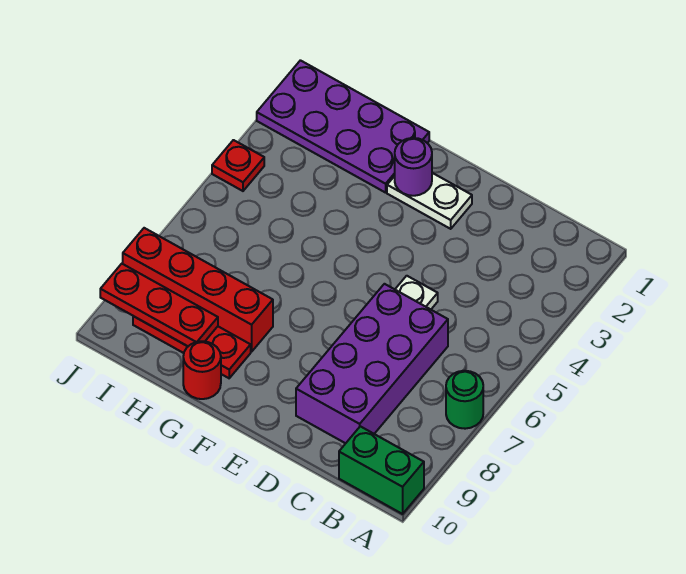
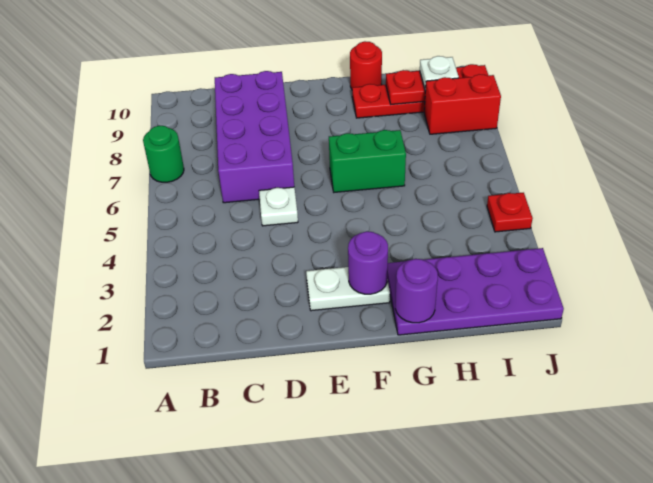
green 1x2 brick [339,426,424,514] -> green 1x2 brick moved to [329,130,406,192]
none -> purple 1x1 round brick [395,259,438,323]
red 1x4 brick [123,228,273,352] -> red 1x2 brick [424,74,501,134]
none -> white 1x1 plate [419,56,459,90]

